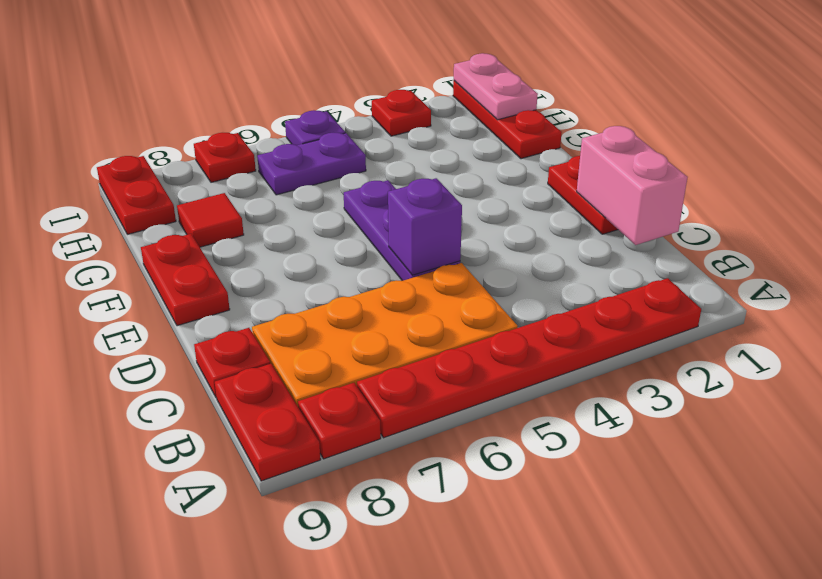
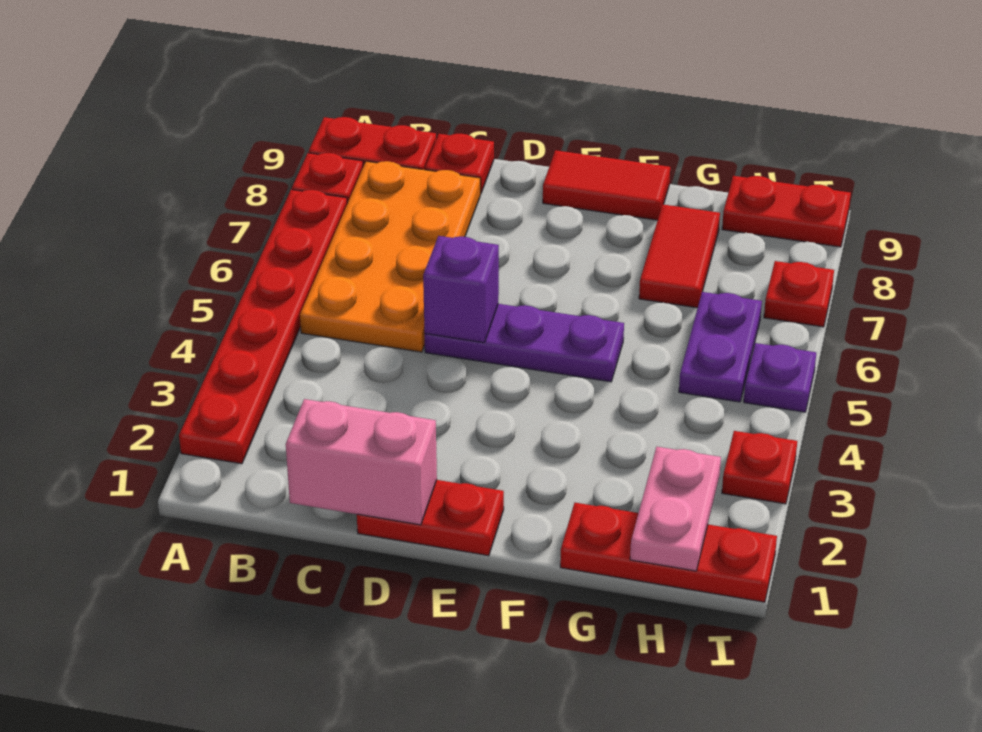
red 1x2 plate [141,234,230,326] -> red 1x2 tile [543,150,670,220]
red 1x1 tile [177,193,244,247] -> red 1x2 tile [639,204,720,308]
pink 1x2 plate [454,53,538,120] -> pink 1x2 plate turned to [630,447,721,571]

